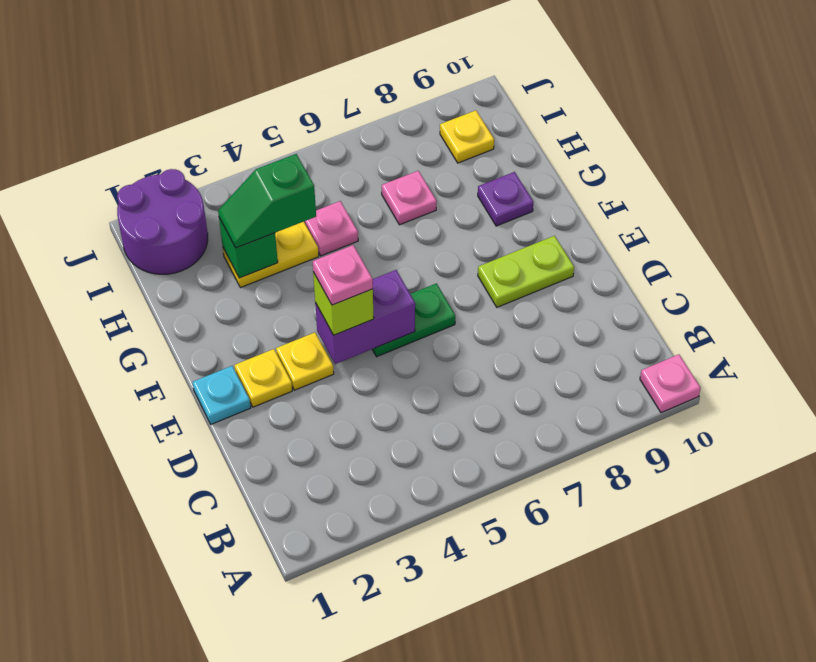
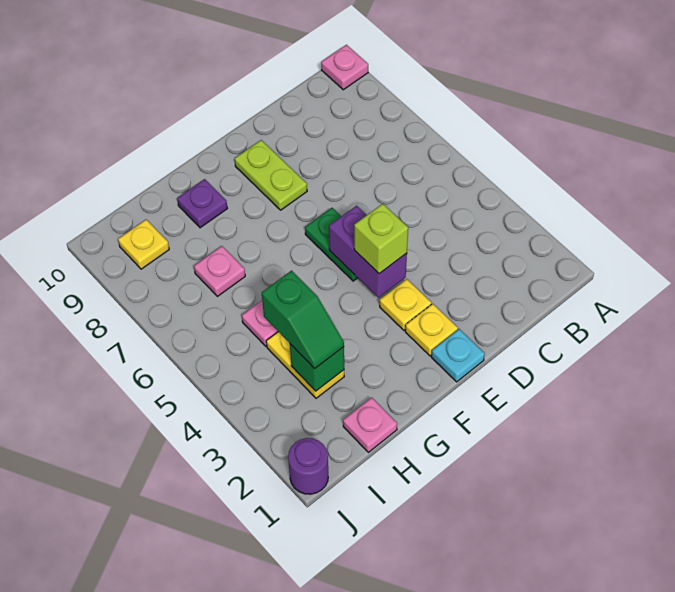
pink 1x1 plate [313,245,373,305] -> pink 1x1 plate moved to [343,398,397,452]
purple 2x2 round brick [117,169,208,274] -> purple 1x1 round brick [288,438,328,494]

